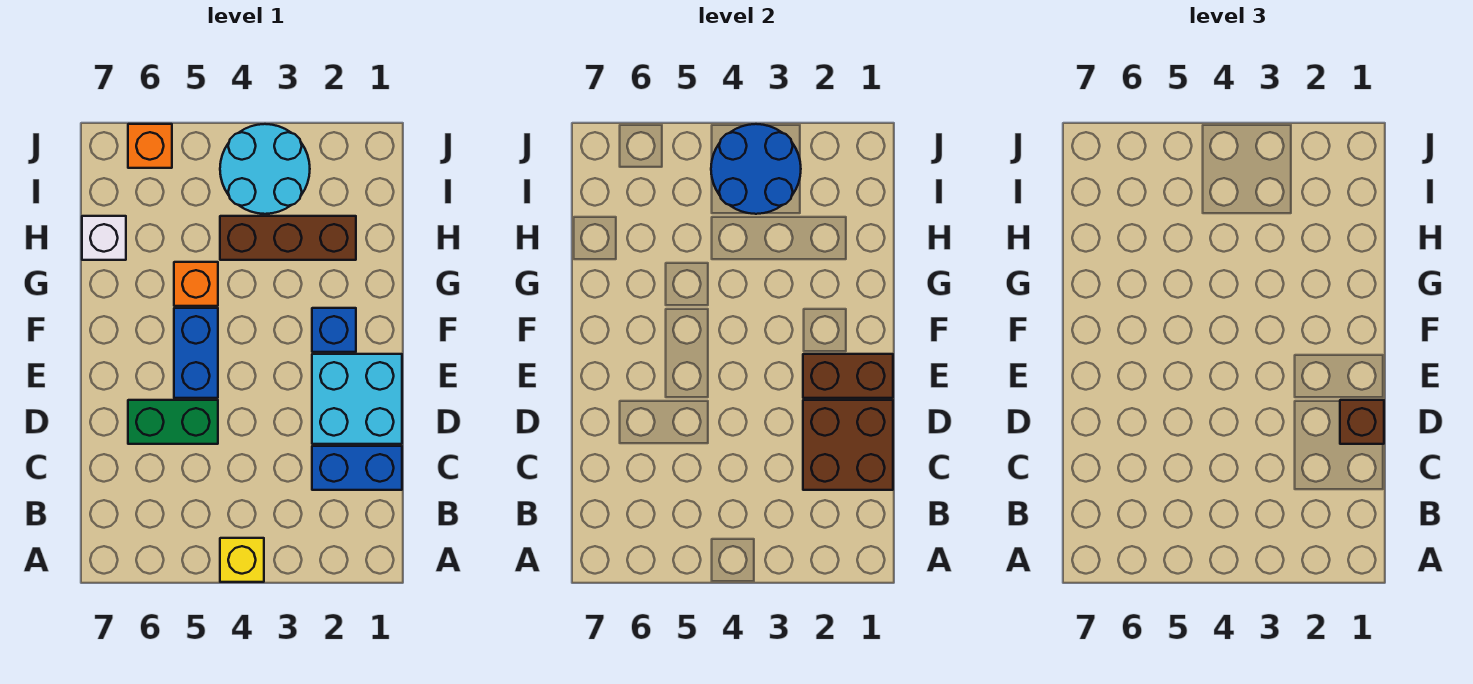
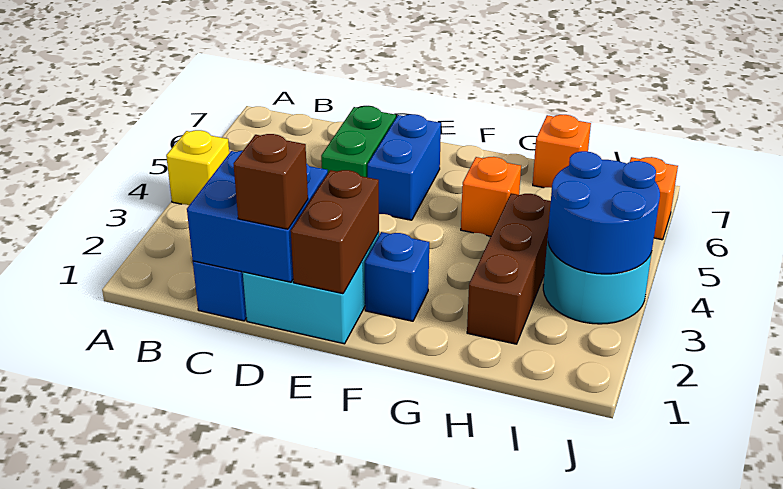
brown 2x2 brick [803,400,893,490] -> blue 2x2 brick [187,151,328,282]
blue 1x2 brick [174,308,218,398] -> blue 1x2 brick turned to [368,114,441,220]
white 1x1 brick [82,216,126,260] -> orange 1x1 brick [533,115,591,188]

